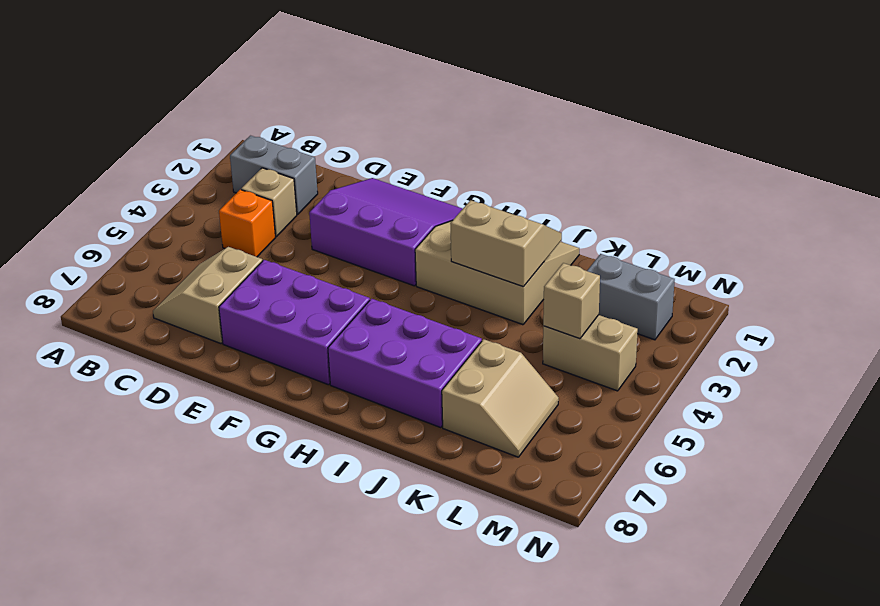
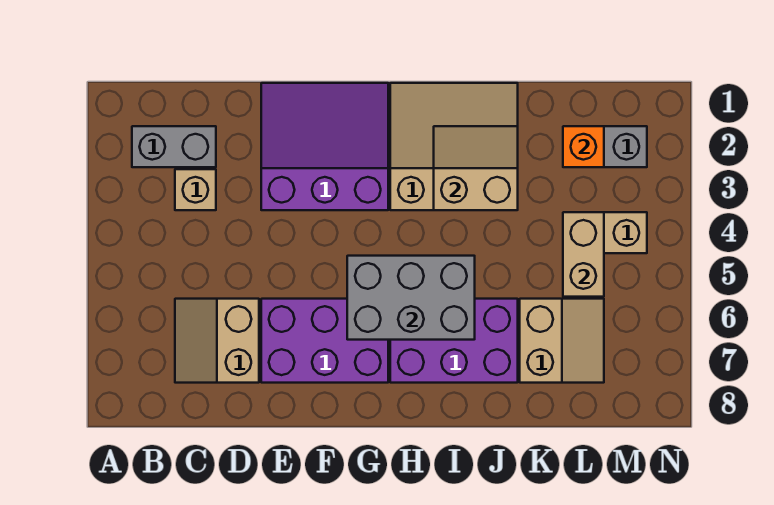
orange 1x1 brick [219,190,275,257] -> orange 1x1 brick moved to [563,126,604,167]
none -> grey 2x3 brick [347,256,475,340]
tan 1x1 brick [543,263,600,339] -> tan 1x2 brick [563,212,604,297]

